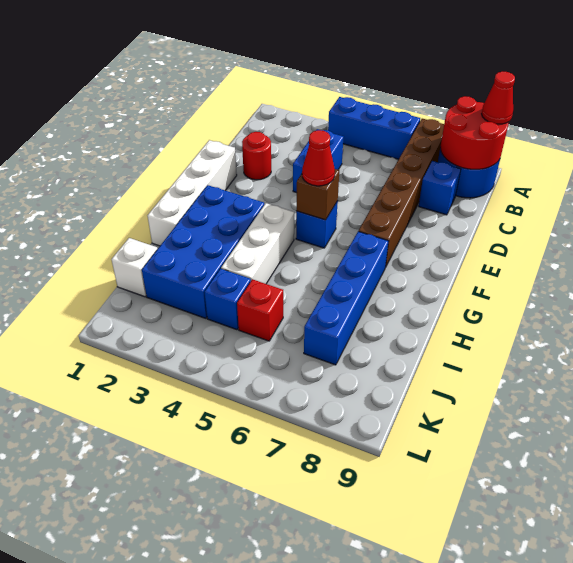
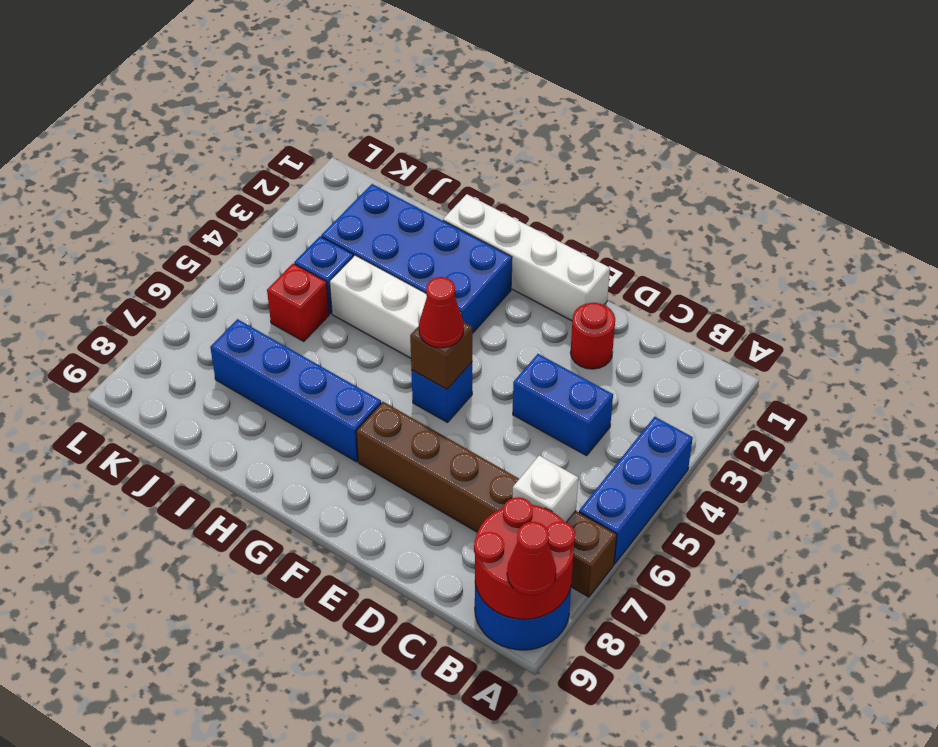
blue 1x1 brick [419,161,461,215] -> none
white 1x1 brick [111,238,157,297] -> white 1x1 brick moved to [513,456,578,522]

